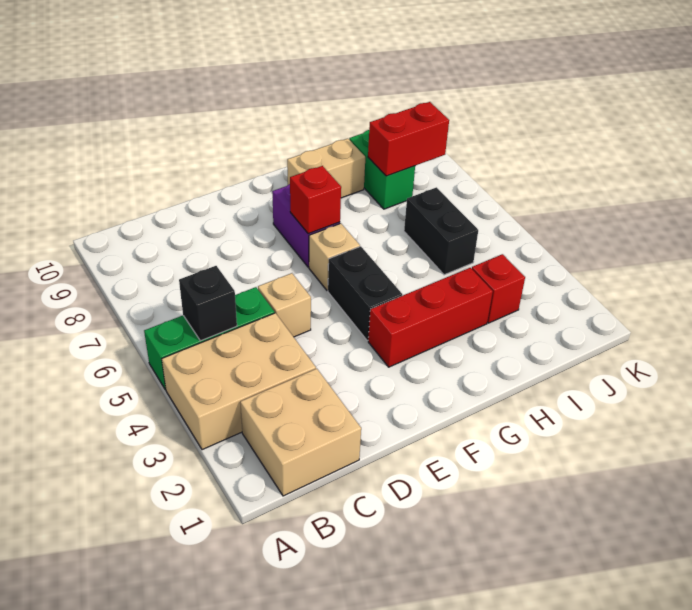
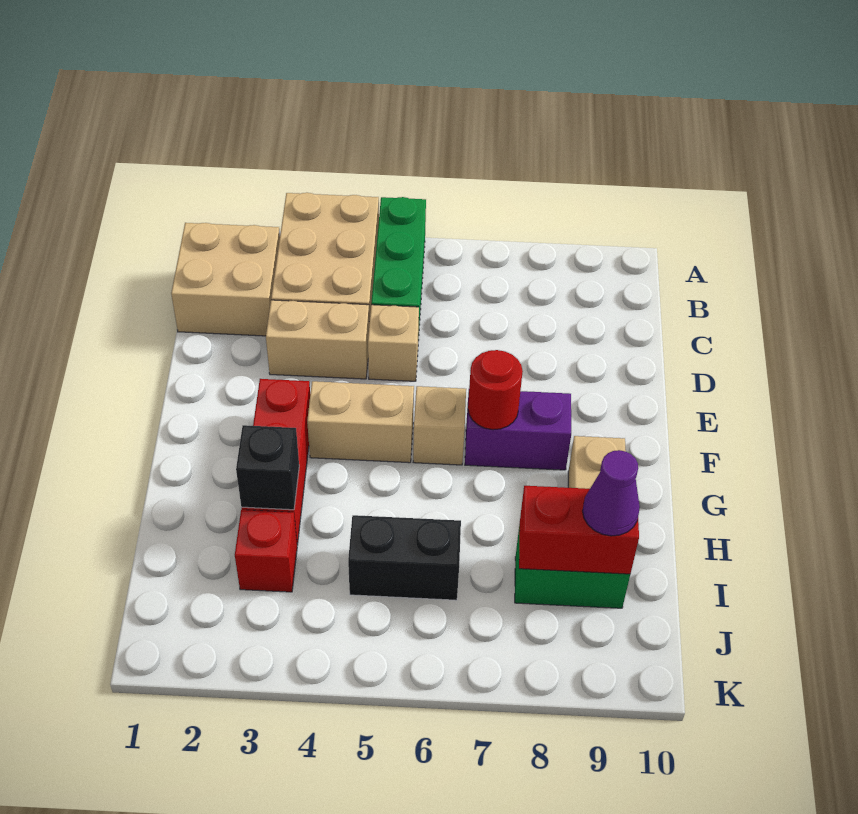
black 1x1 brick [179,266,237,341] -> black 1x1 brick moved to [236,425,299,510]
none -> tan 1x2 brick [266,300,369,379]
black 1x2 brick [328,246,402,340] -> tan 1x2 brick [307,381,414,463]
red 1x1 brick [290,166,341,234] -> red 1x1 round brick [468,350,523,430]
red 1x2 brick [368,102,449,176] -> red 1x2 brick turned to [519,486,639,574]
none -> purple 1x1 cone [583,450,640,536]

